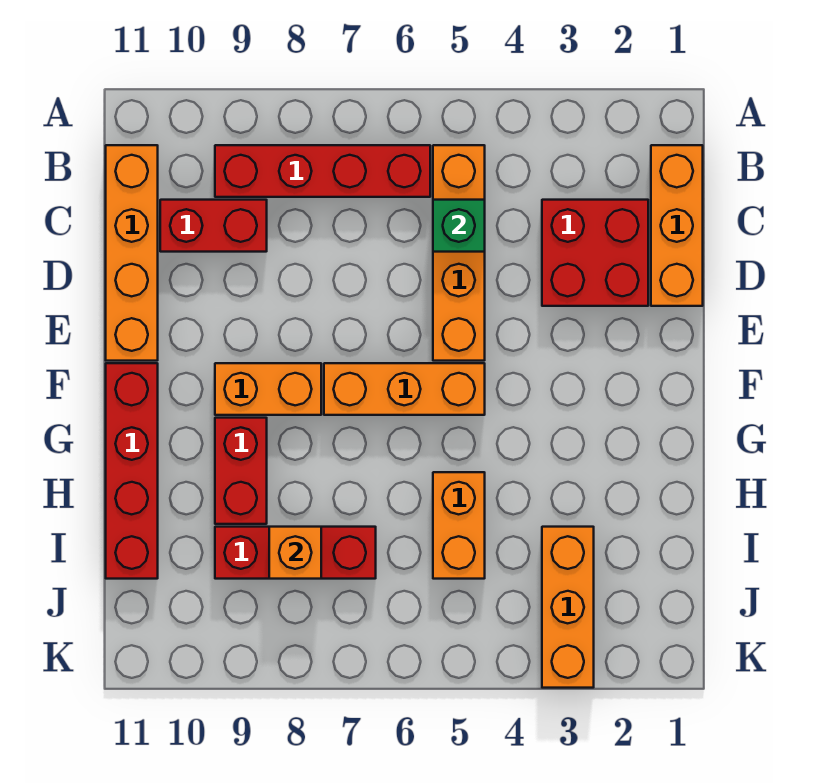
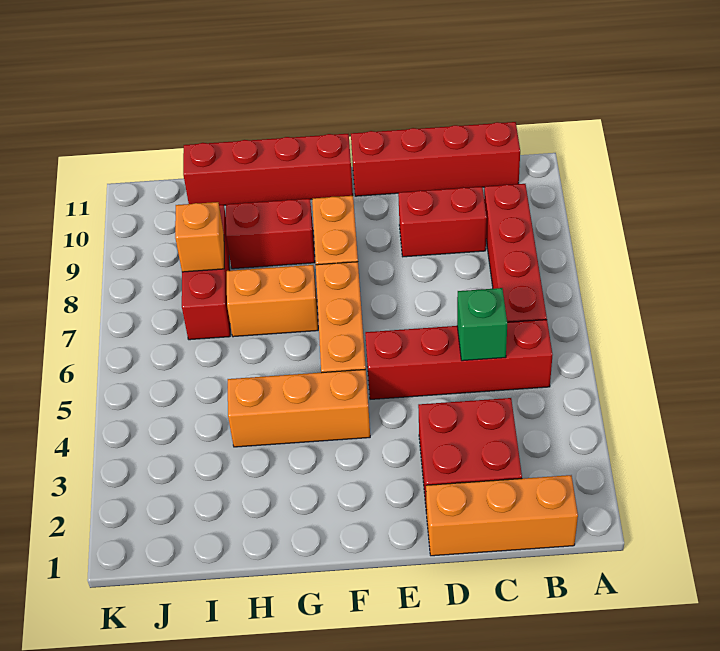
orange 1x4 brick [433,145,485,361] -> red 1x4 brick [365,320,552,399]
orange 1x4 brick [106,145,158,361] -> red 1x4 brick [351,122,520,196]
red 1x2 brick [160,200,267,252] -> red 1x2 brick turned to [398,187,487,257]
orange 1x2 brick [433,472,485,579] -> orange 1x2 brick moved to [227,265,318,337]
orange 1x3 brick [542,527,594,688] -> orange 1x3 brick moved to [228,369,370,447]

